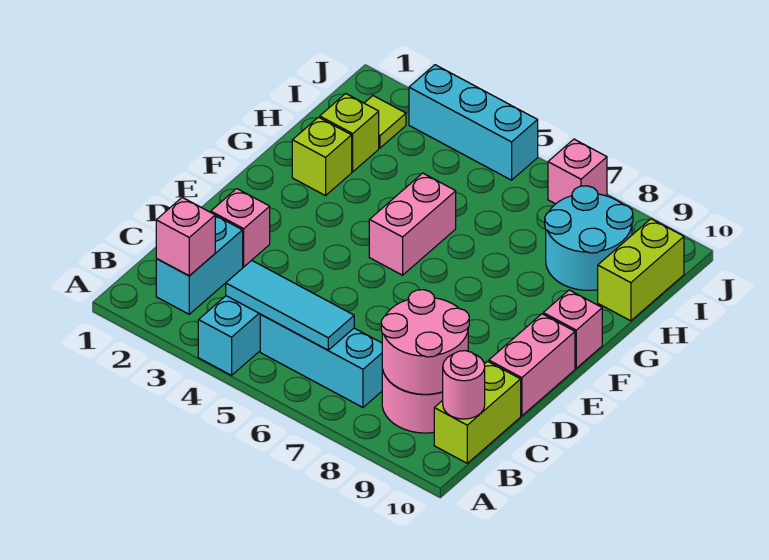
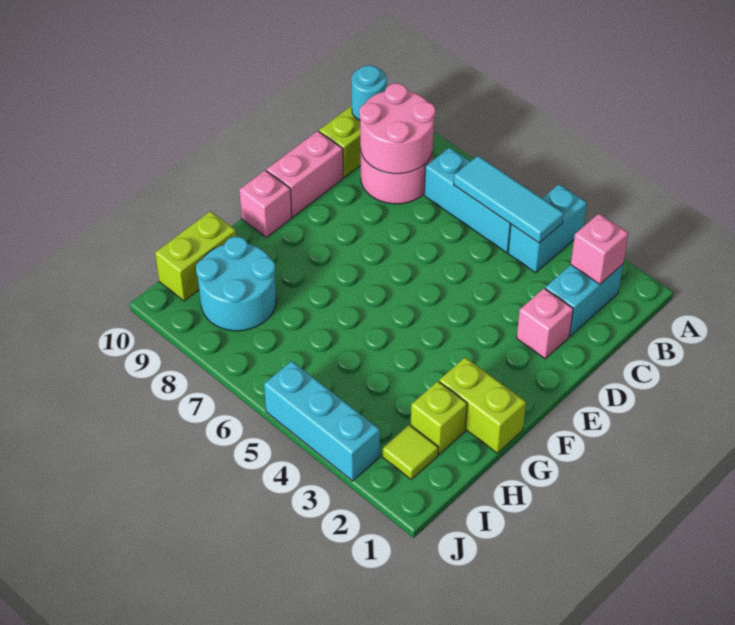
pink 1x1 round brick [443,351,485,419] -> cyan 1x1 round brick [351,65,387,120]
pink 1x2 brick [369,173,456,275] -> none
lime 1x1 brick [292,117,352,196] -> lime 1x2 brick [439,357,526,453]
pink 1x1 brick [548,139,607,204] -> none

